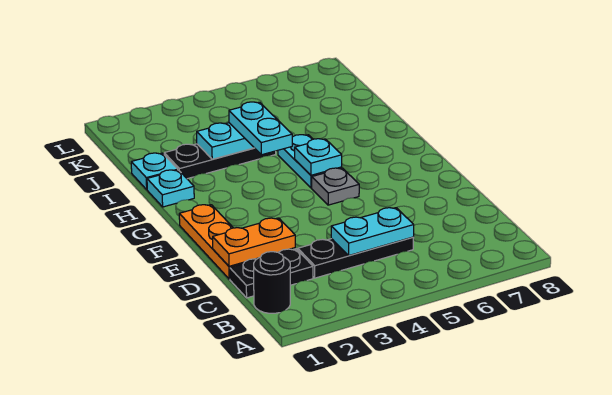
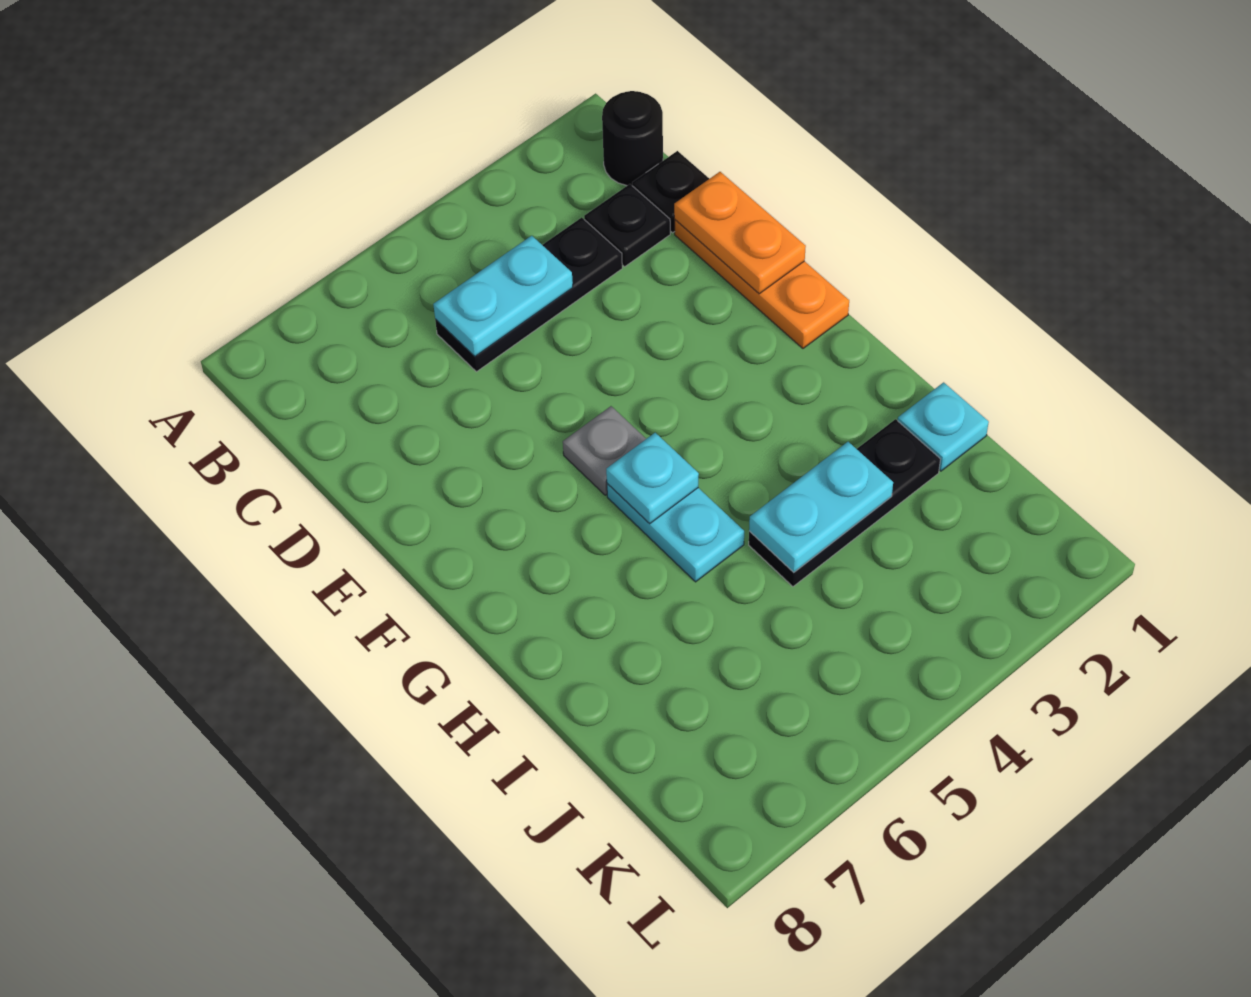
orange 1x2 plate [213,218,295,266] -> orange 1x2 plate turned to [674,172,806,294]
cyan 1x1 plate [147,170,194,207] -> none
cyan 1x2 plate [229,102,292,155] -> none

